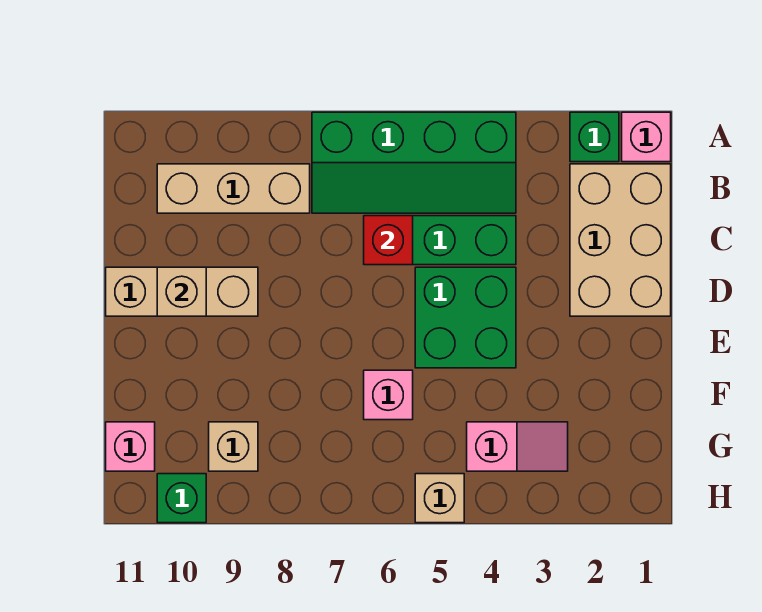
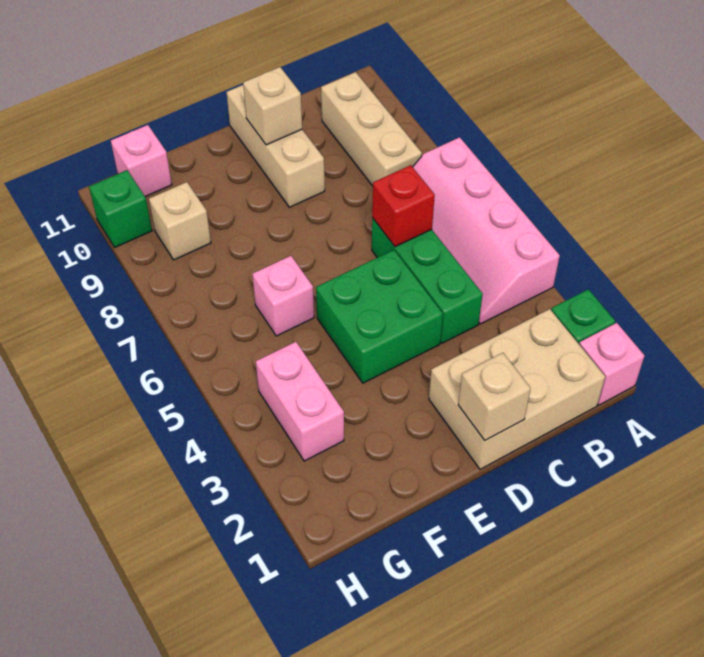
green 2x4 slope [312,112,516,213] -> pink 2x4 slope [413,137,560,324]
pink 1x2 slope [467,422,568,471] -> pink 1x2 brick [256,342,344,461]
tan 1x1 brick [415,474,464,523] -> tan 1x1 brick moved to [458,353,531,440]

